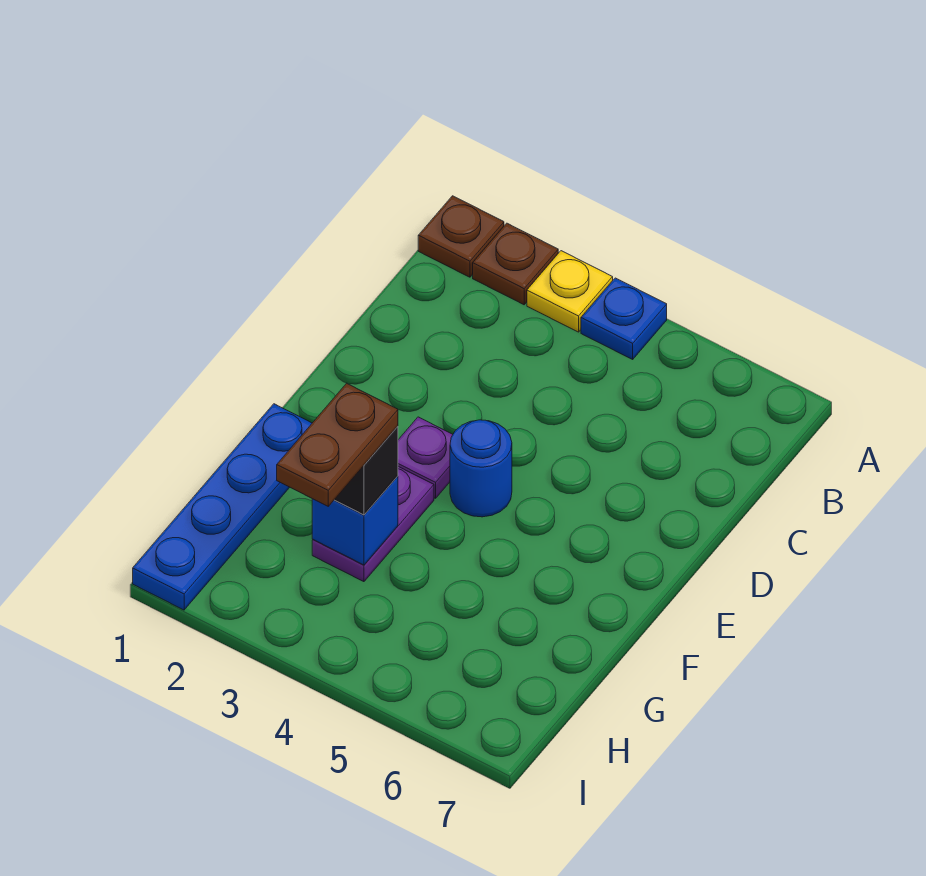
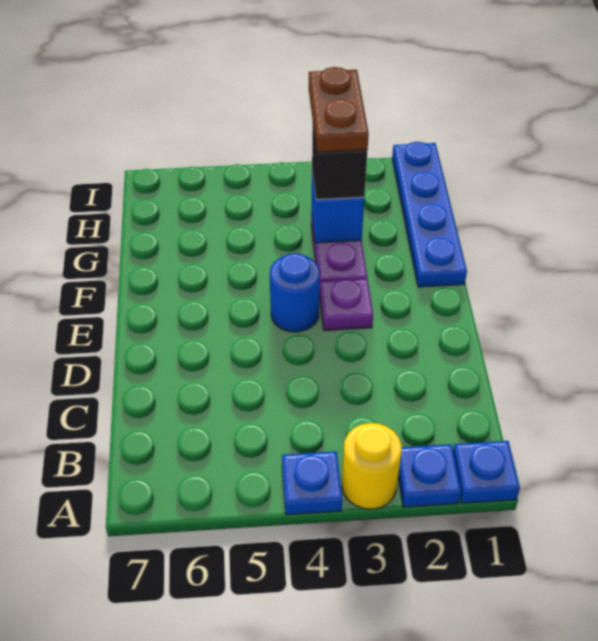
brown 1x1 plate [418,196,504,277] -> blue 1x1 plate [453,441,520,503]
brown 1x1 plate [473,223,558,305] -> blue 1x1 plate [398,444,461,507]
yellow 1x1 plate [527,251,613,332] -> yellow 1x1 round brick [342,423,402,509]

